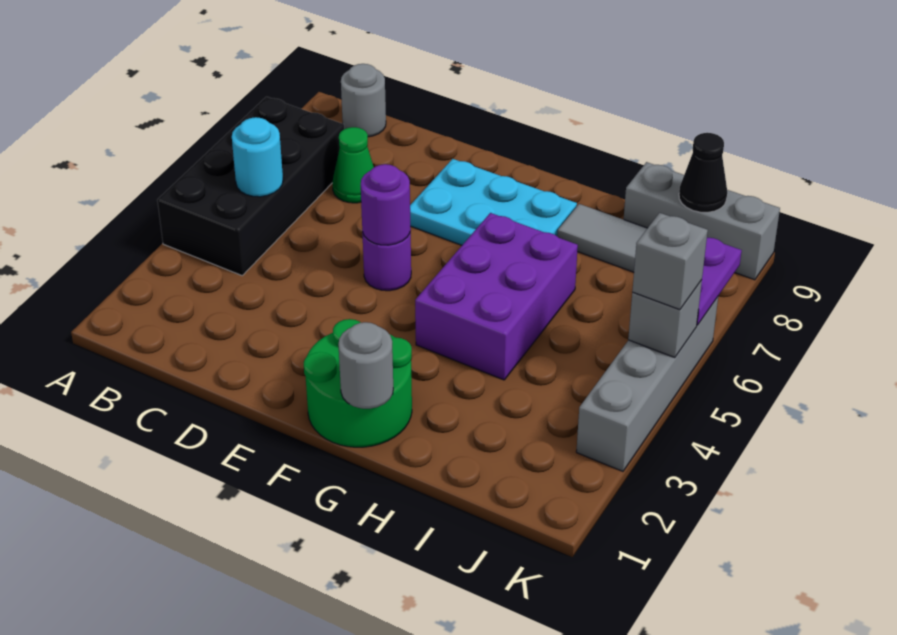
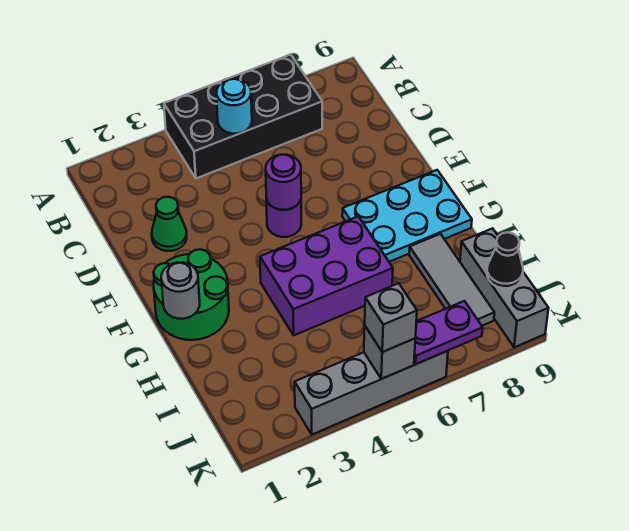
grey 1x1 round brick [341,64,386,137] -> none
green 1x1 cone [332,127,374,203] -> green 1x1 cone moved to [152,197,187,251]
cyan 2x3 plate [410,159,577,245] -> cyan 2x3 plate turned to [342,170,472,262]

